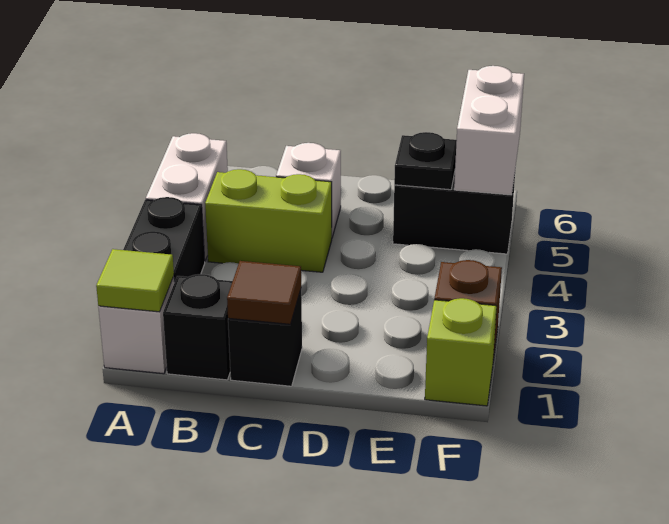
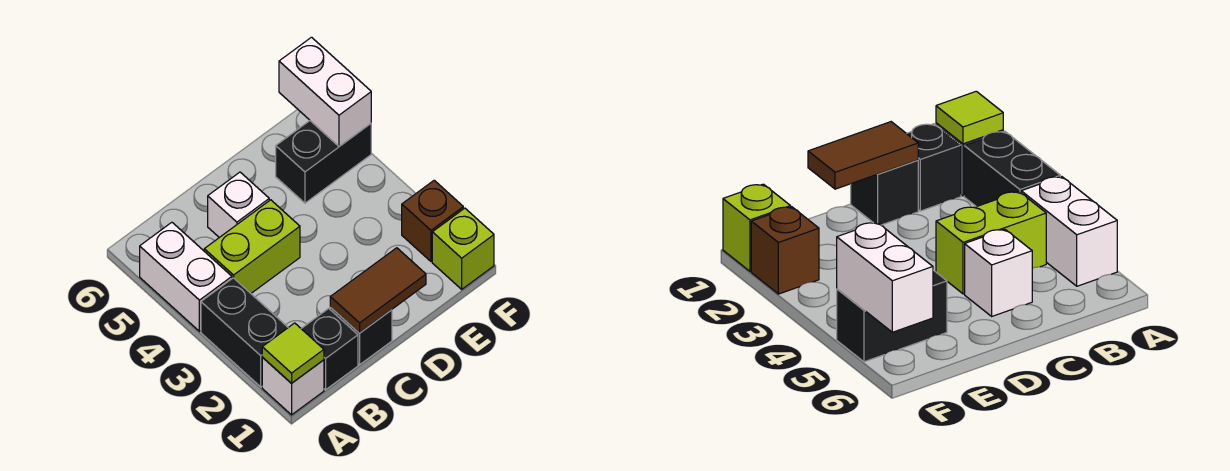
brown 1x1 tile [227,261,301,324] -> brown 1x2 tile [330,248,426,333]
black 1x1 plate [394,132,457,190] -> none

